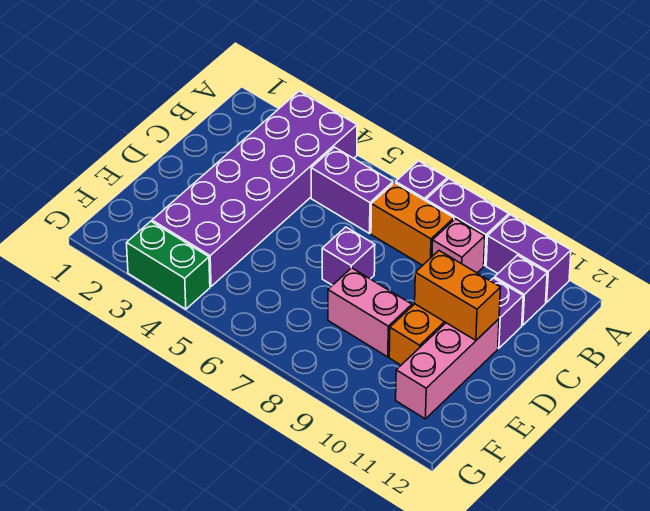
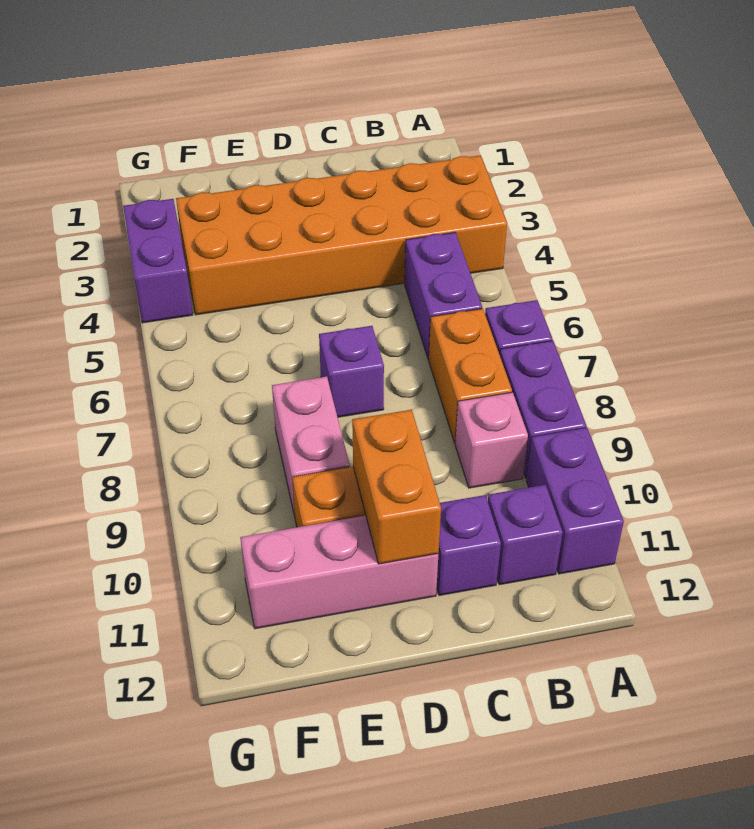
purple 2x6 brick [152,91,357,286] -> orange 2x6 brick [176,156,507,315]
green 1x2 brick [127,221,210,309] -> purple 1x2 brick [123,199,193,323]

